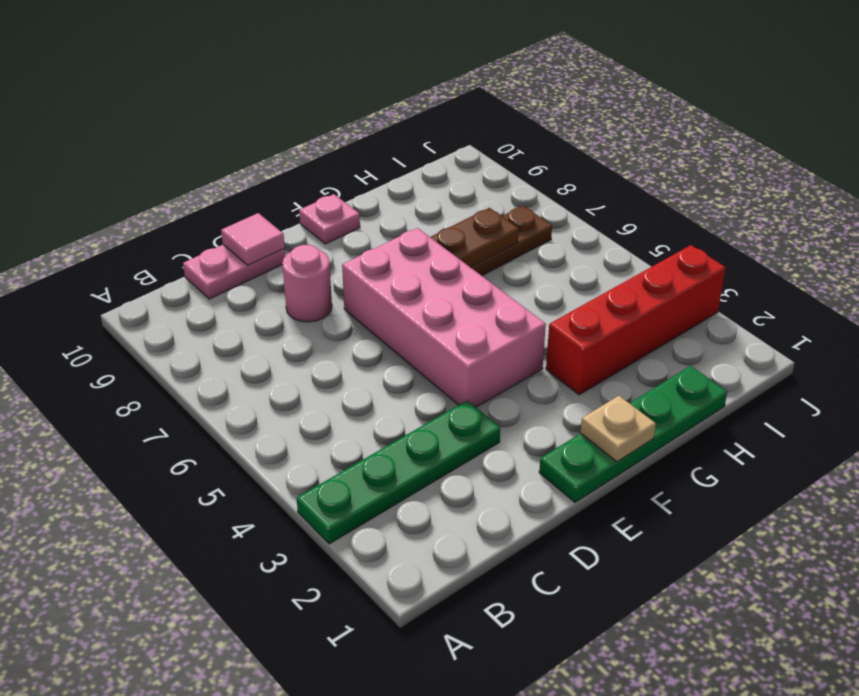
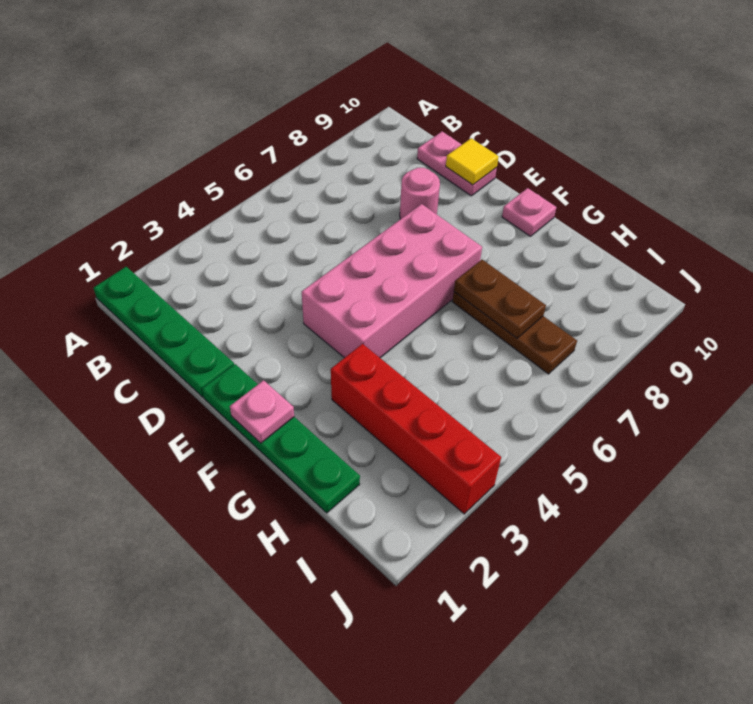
green 1x4 plate [297,400,500,544] -> green 1x4 plate moved to [93,267,234,397]
pink 1x1 tile [221,213,285,265] -> yellow 1x1 tile [446,138,499,185]
tan 1x1 plate [580,396,656,462] -> pink 1x1 plate [230,380,294,443]

